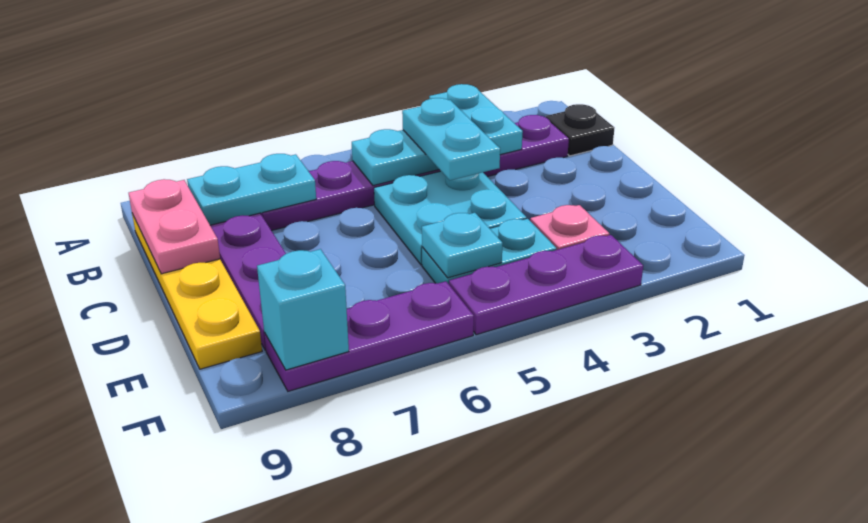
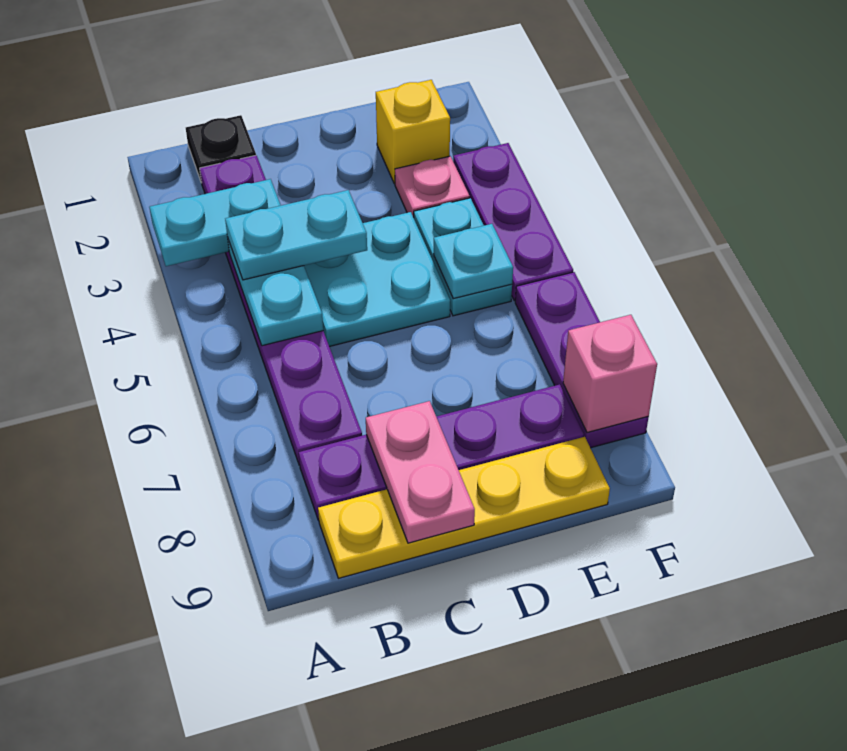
cyan 1x2 plate [187,154,316,225] -> none
pink 1x2 plate [129,179,220,274] -> pink 1x2 plate turned to [366,401,475,543]
none -> yellow 1x1 brick [376,80,450,184]
cyan 1x1 brick [257,249,349,370] -> pink 1x1 brick [563,315,657,433]

